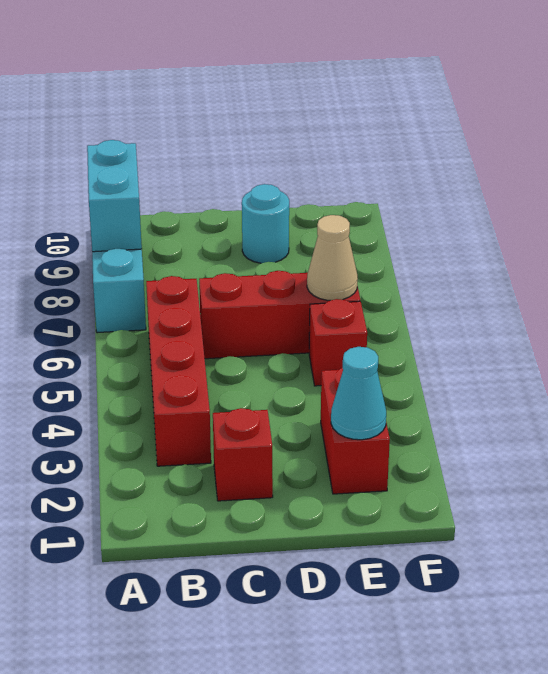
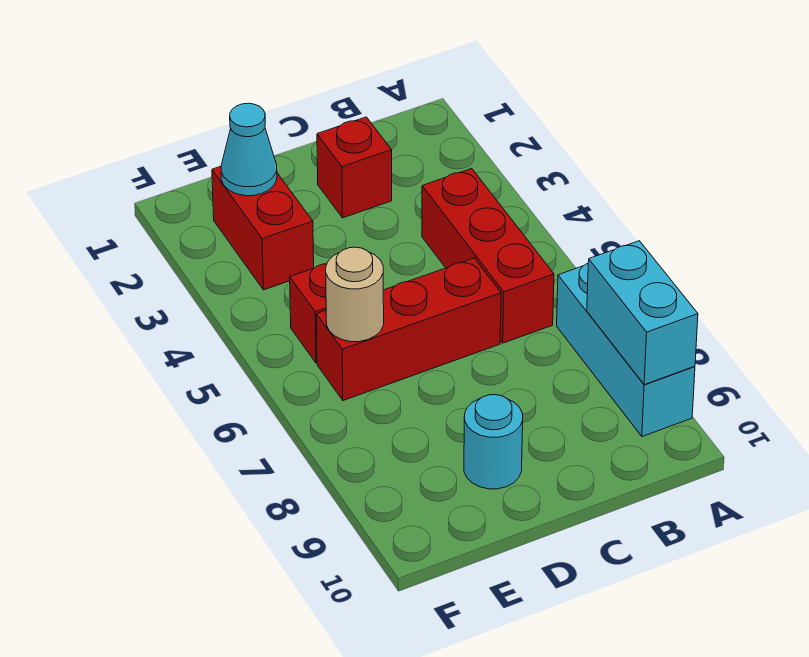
red 1x4 brick [146,276,211,466] -> red 1x3 brick [422,168,554,343]
tan 1x1 cone [307,215,358,300] -> tan 1x1 round brick [326,247,384,342]

